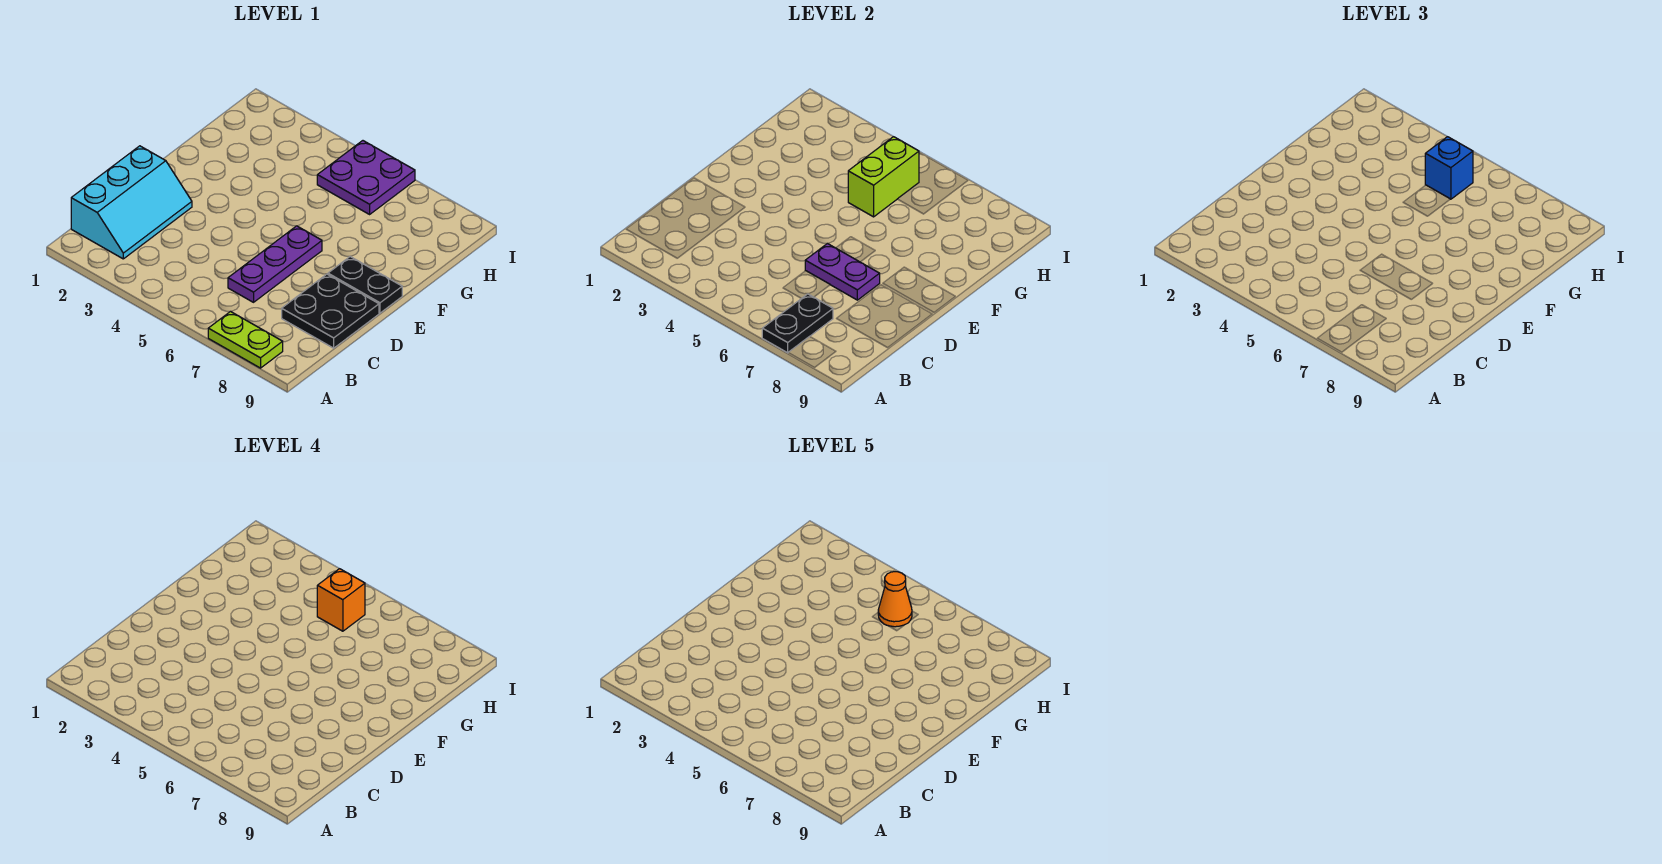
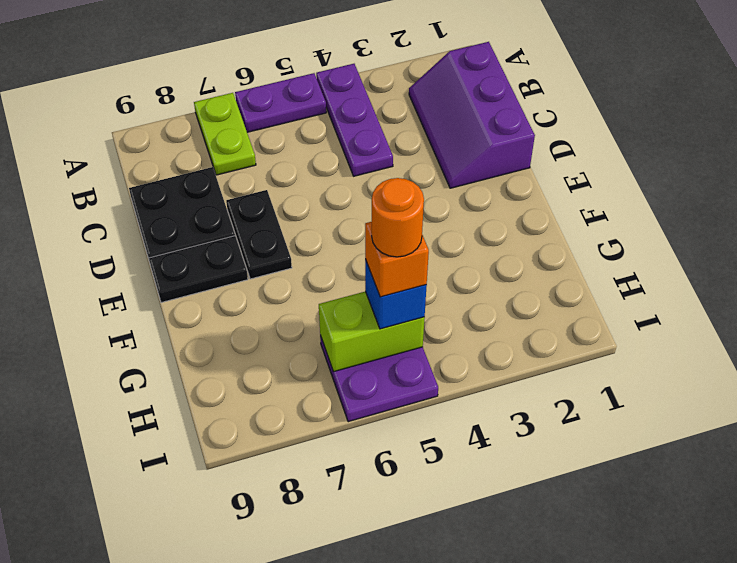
lime 1x2 plate [208,311,283,368] -> lime 1x2 plate turned to [194,93,256,175]
black 1x2 plate [762,294,833,353] -> black 1x2 plate moved to [226,190,292,279]
cyan 2x3 slope [71,146,192,259] -> purple 2x3 slope [409,42,535,188]
purple 1x3 plate [228,226,322,302] -> purple 1x3 plate moved to [316,64,393,176]
purple 1x2 plate [805,243,880,300] -> purple 1x2 plate moved to [235,73,326,132]
lime 1x2 brick [848,137,919,217] -> lime 1x2 brick turned to [319,292,425,372]
orange 1x1 cone [878,572,912,627] -> orange 1x1 round brick [372,178,424,257]

